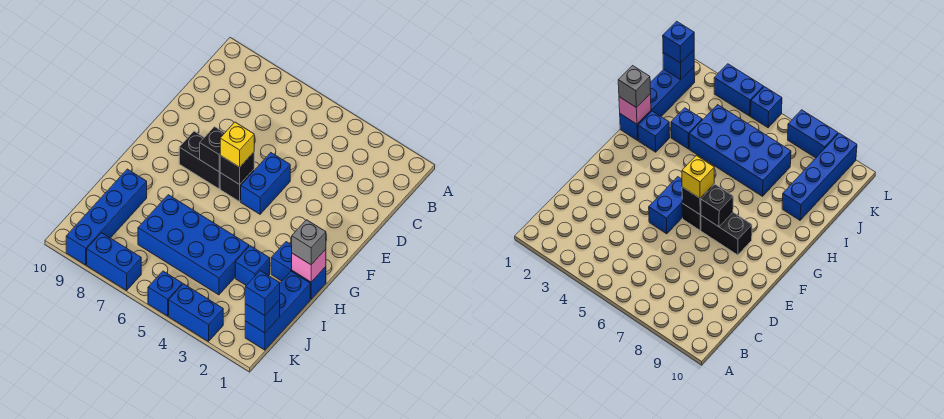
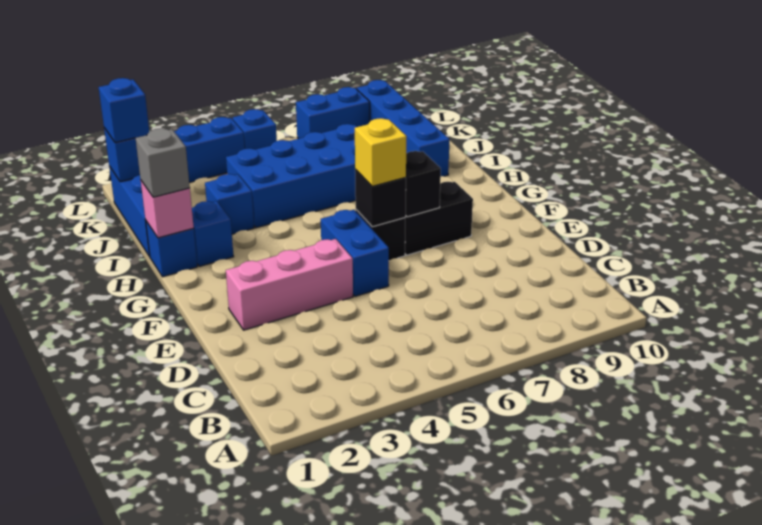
none -> pink 1x3 brick [226,239,353,330]

